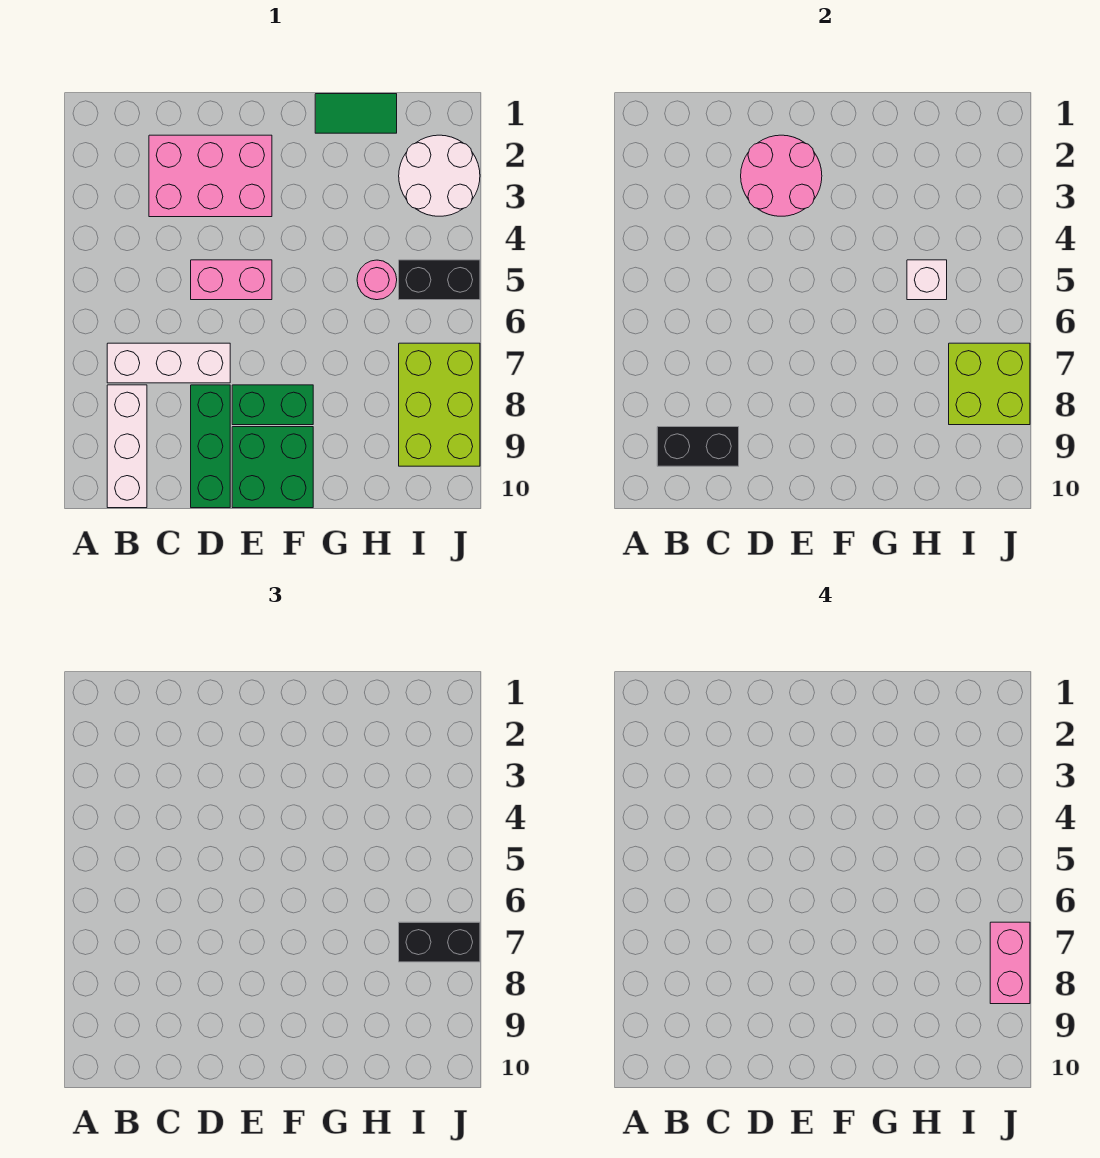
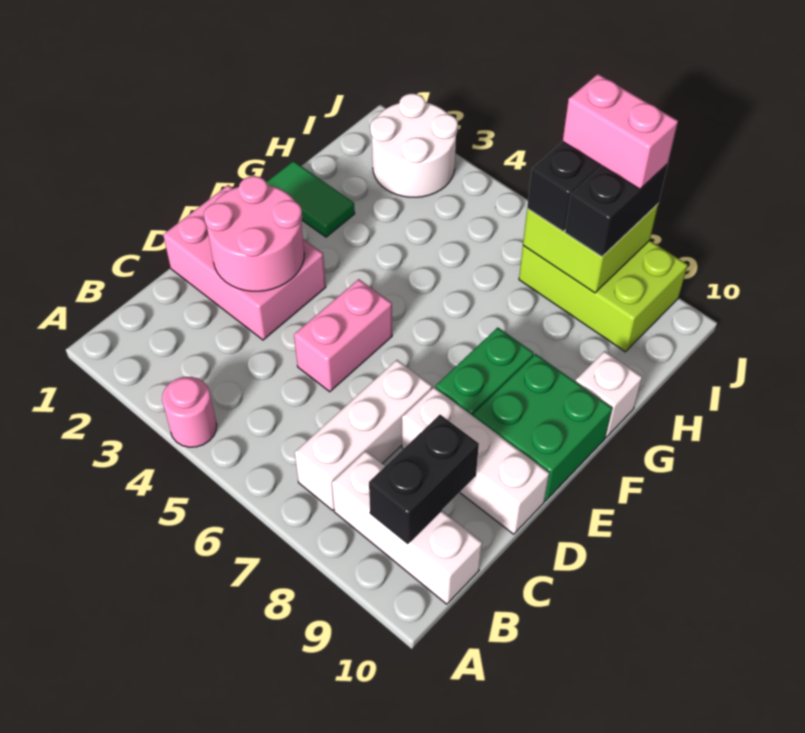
pink 2x3 brick [149,135,272,217] -> pink 2x3 brick turned to [163,185,326,340]
green 1x3 brick [191,385,230,508] -> white 1x3 brick [402,387,549,534]
green 1x2 tile [315,94,397,133] -> green 1x2 tile turned to [267,161,355,237]
pink 1x1 round brick [357,260,397,300] -> pink 1x1 round brick moved to [162,376,217,447]
white 1x1 brick [907,260,947,300] -> white 1x1 brick moved to [575,351,642,437]
black 1x2 brick [399,260,480,300] -> black 1x2 brick moved to [565,164,668,256]

